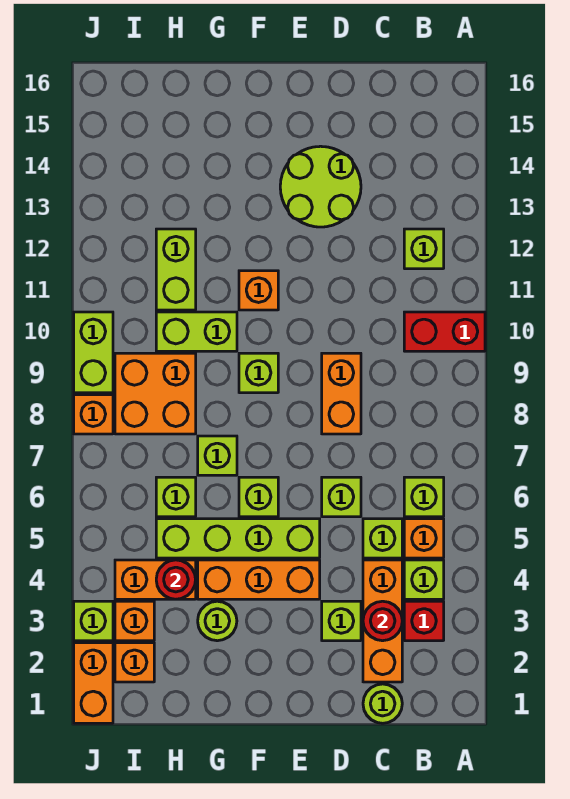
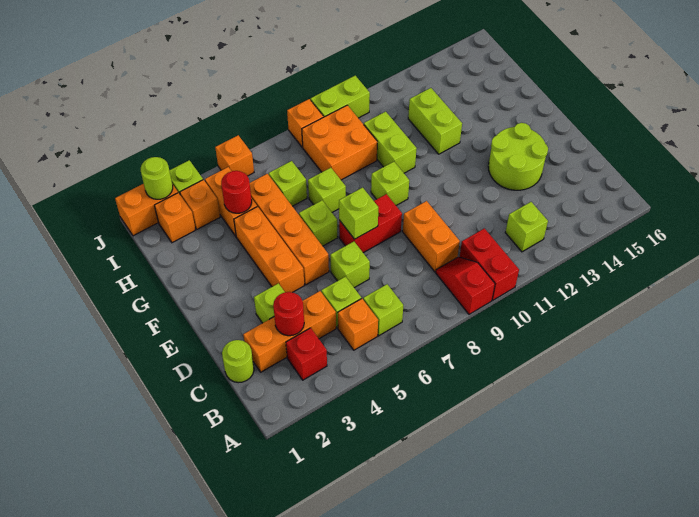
none -> red 1x2 slope [436,257,495,314]
lime 1x1 brick [404,560,444,599] -> lime 1x1 brick moved to [339,188,378,239]
orange 1x2 brick [322,353,361,434] -> orange 1x2 brick turned to [403,201,460,272]
lime 1x4 brick [156,519,320,558] -> orange 1x4 brick [250,174,329,285]
none -> red 1x2 brick [339,194,402,253]
orange 1x1 brick [239,271,278,310] -> orange 1x1 brick moved to [215,135,254,176]
lime 1x1 round brick [198,601,237,641] -> lime 1x1 round brick moved to [141,157,173,199]
lime 1x2 brick [156,229,196,310] -> lime 1x2 brick turned to [408,88,462,154]

